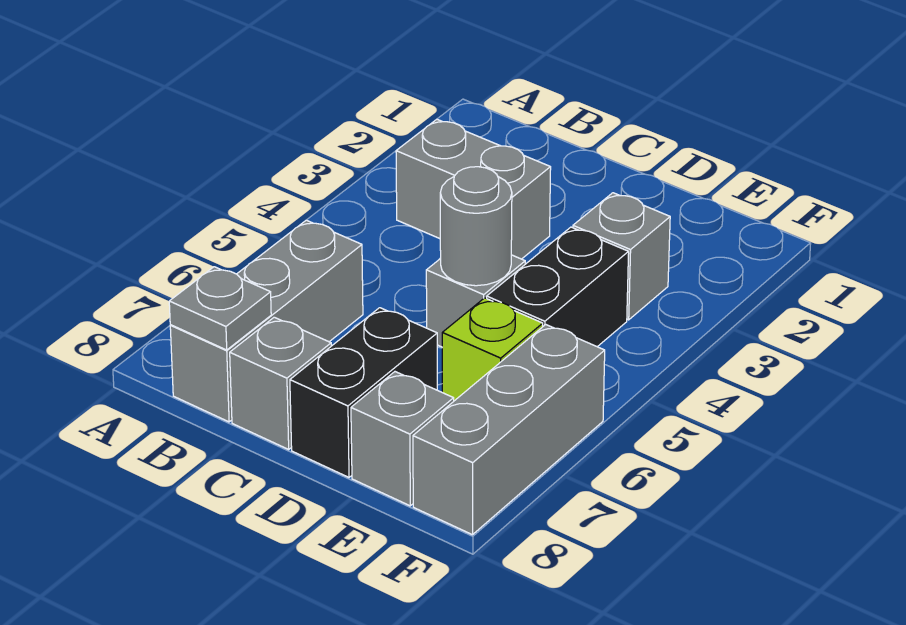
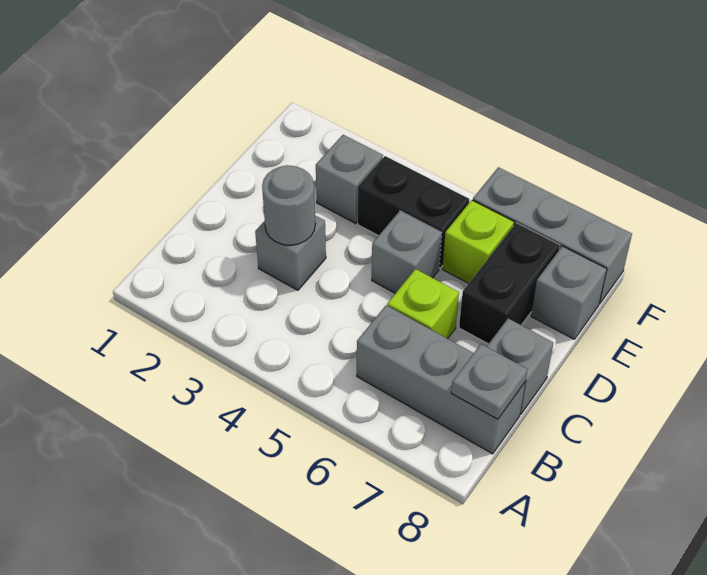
grey 1x2 brick [396,119,551,259] -> grey 1x1 brick [255,215,326,290]
none -> lime 1x1 brick [387,269,459,339]
grey 1x1 round brick [440,167,512,286] -> grey 1x1 round brick moved to [262,165,315,245]
black 1x2 brick [290,308,437,477] -> black 1x2 brick turned to [459,223,560,344]

